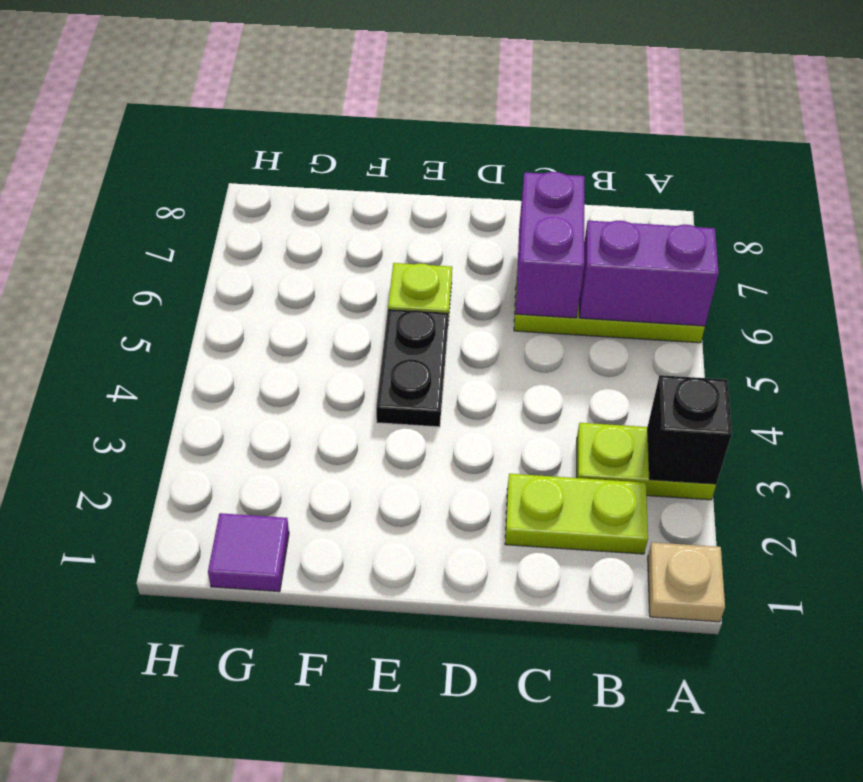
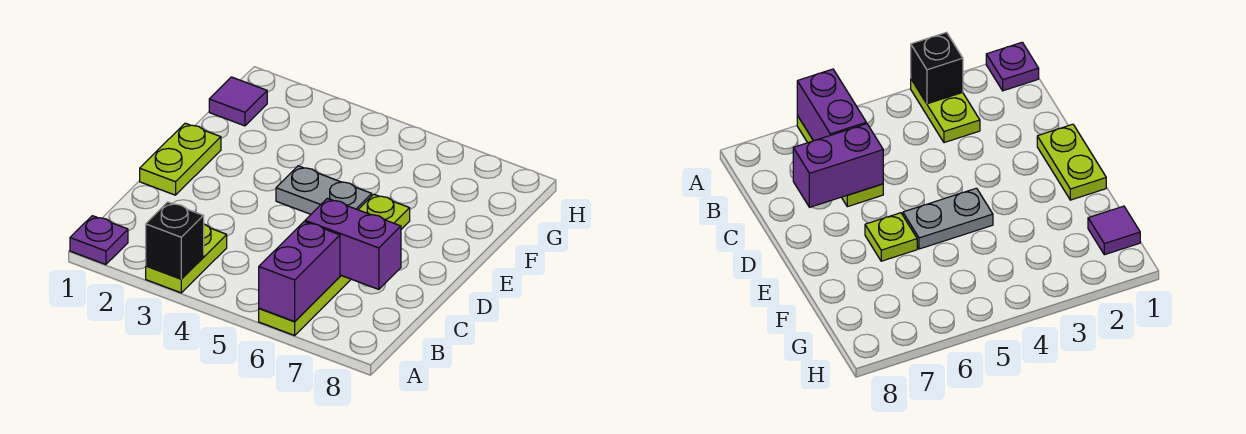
tan 1x1 plate [648,542,725,622] -> purple 1x1 plate [70,216,128,264]
lime 1x2 plate [505,474,648,554] -> lime 1x2 plate moved to [140,123,221,195]
black 1x2 plate [376,309,448,427] -> grey 1x2 plate [276,166,372,214]

